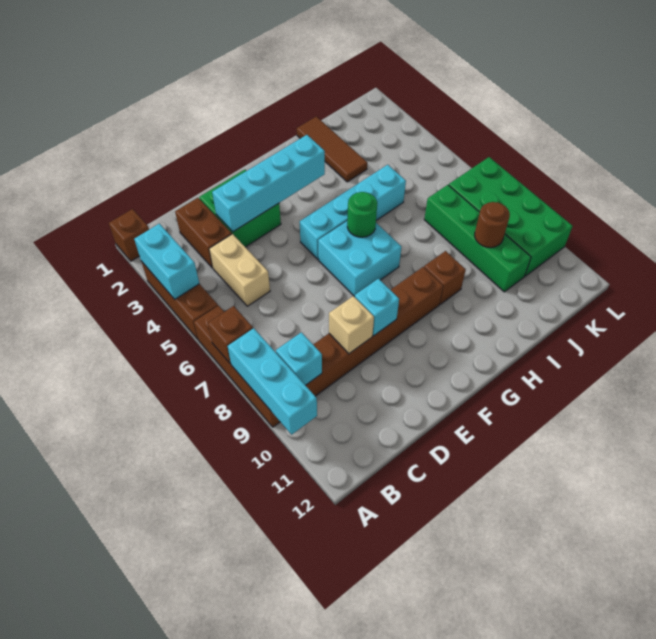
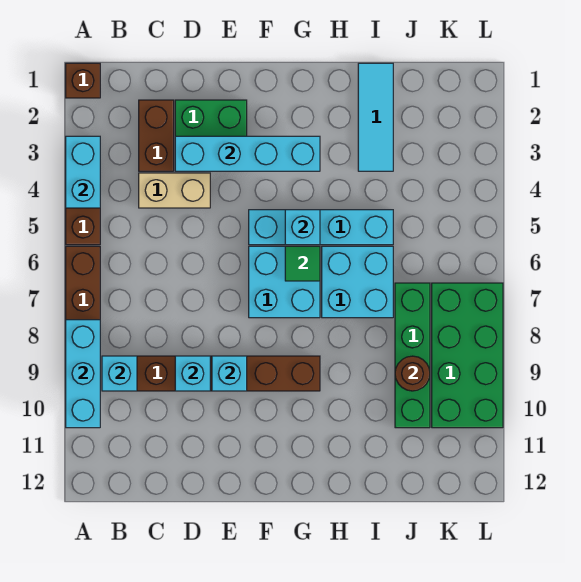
brown 1x1 brick [208,306,253,364] -> none
tan 1x2 brick [209,234,270,306] -> tan 1x2 brick turned to [139,173,210,208]
tan 1x1 brick [329,296,374,354] -> cyan 1x1 brick [175,356,210,391]
none -> cyan 1x1 brick [285,210,320,245]
green 1x1 round brick [347,192,377,237] -> green 1x1 tile [285,246,320,281]
none -> cyan 2x2 brick [322,246,393,318]
brown 1x1 brick [424,251,466,304] -> none
brown 1x3 tile [297,117,367,182] -> cyan 1x3 tile [358,63,393,171]

